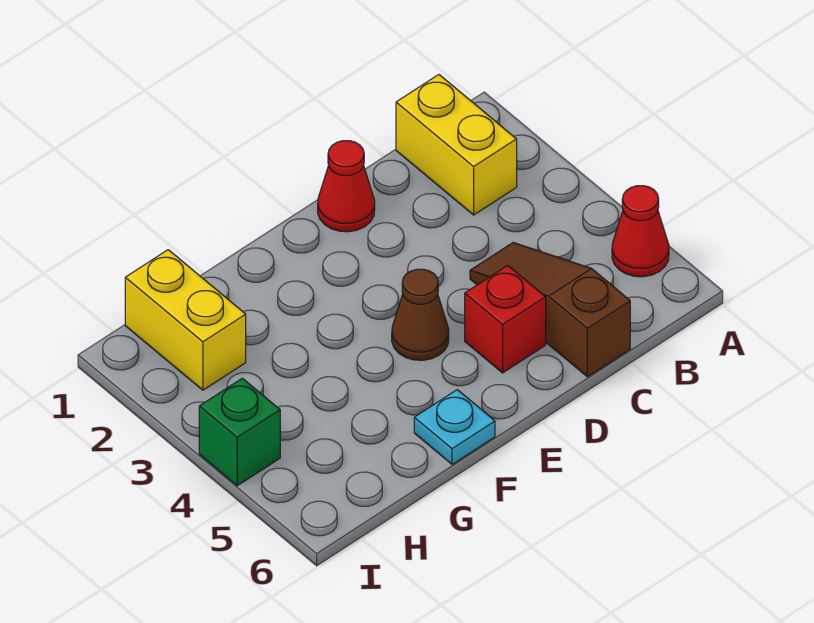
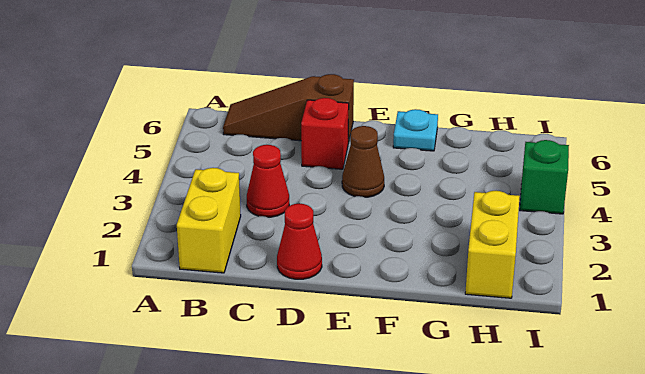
red 1x1 cone [612,186,669,277] -> red 1x1 cone moved to [247,145,289,217]
brown 1x3 slope [470,243,630,377] -> brown 1x3 slope turned to [223,74,354,143]

